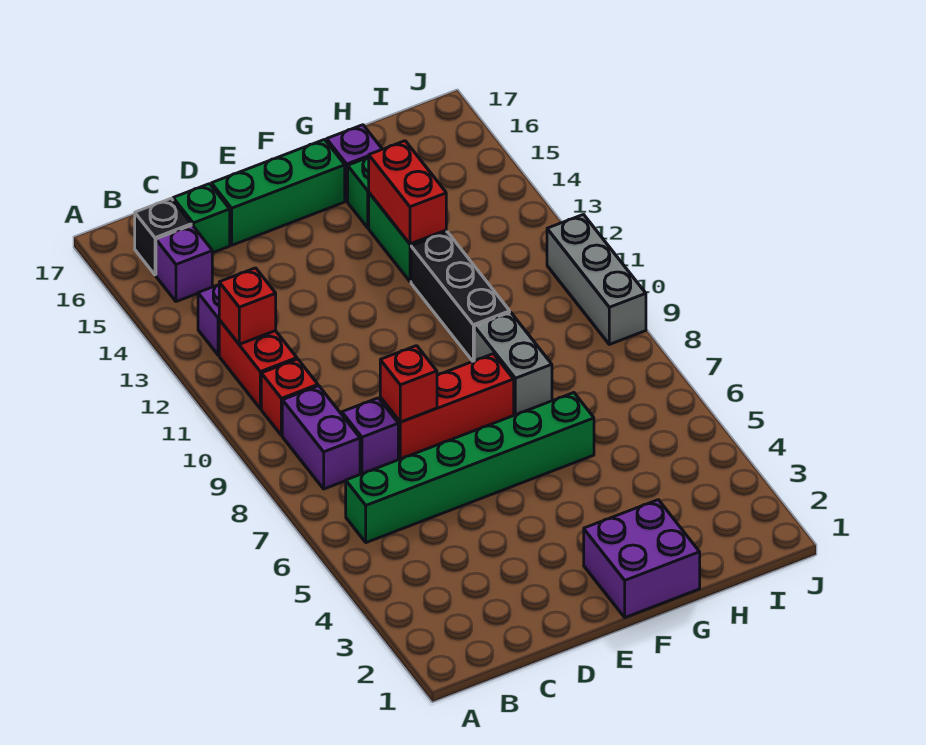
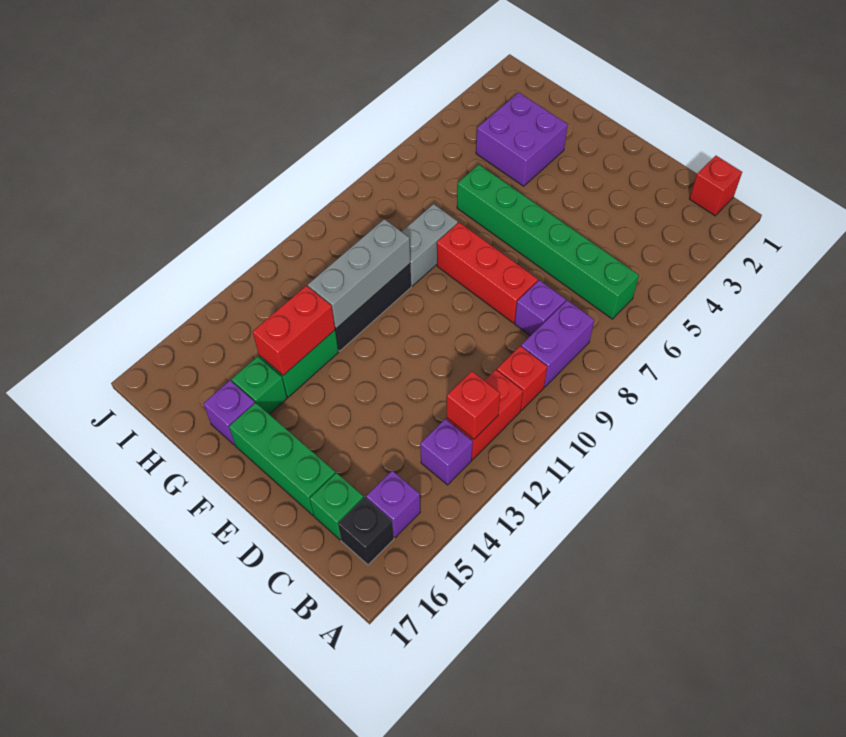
red 1x1 brick [380,346,437,422] -> red 1x1 brick moved to [690,156,742,216]
purple 2x2 brick [584,500,700,617] -> purple 2x2 brick moved to [476,92,568,186]
grey 1x3 brick [547,215,646,344] -> grey 1x3 brick moved to [308,219,410,328]

